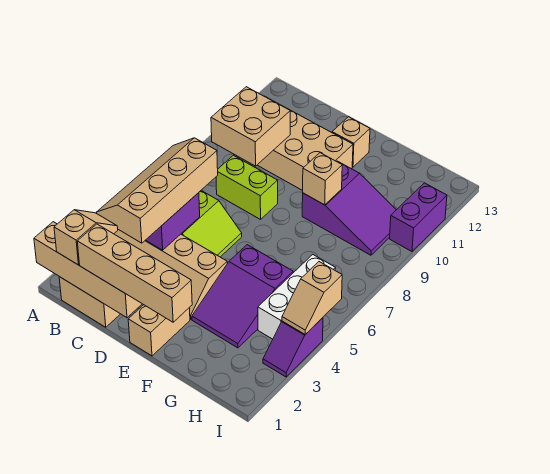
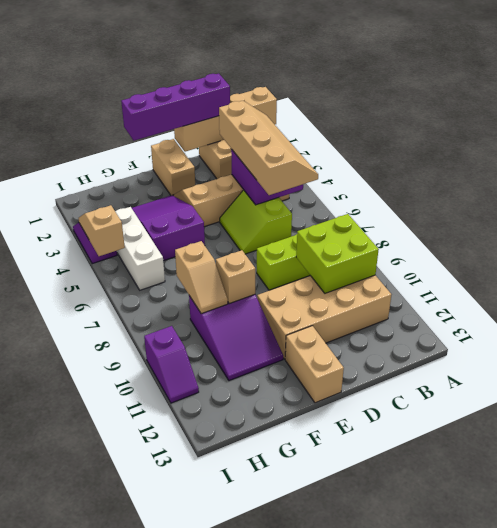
tan 1x2 slope [54,210,118,265] -> tan 1x2 slope moved to [175,241,228,314]
tan 2x2 brick [211,87,290,166] -> lime 2x2 brick [296,214,379,293]
tan 1x4 brick [77,224,192,322] -> purple 1x4 brick [121,74,230,140]
tan 1x1 brick [332,117,370,167] -> tan 1x2 brick [285,326,344,403]
purple 2x3 slope [302,161,396,255] -> purple 2x3 slope turned to [189,295,283,381]
purple 1x2 brick [390,183,447,251] -> purple 1x2 slope [144,326,199,403]

